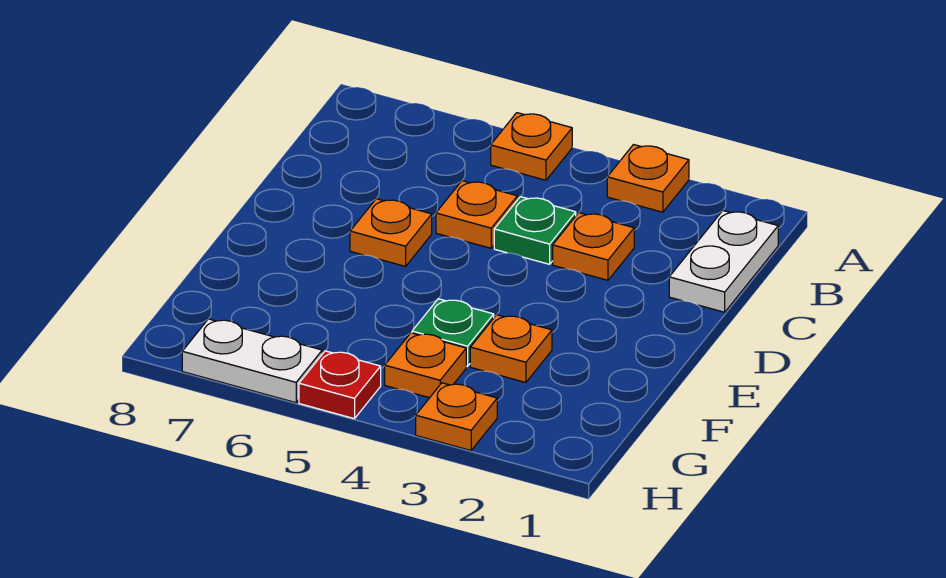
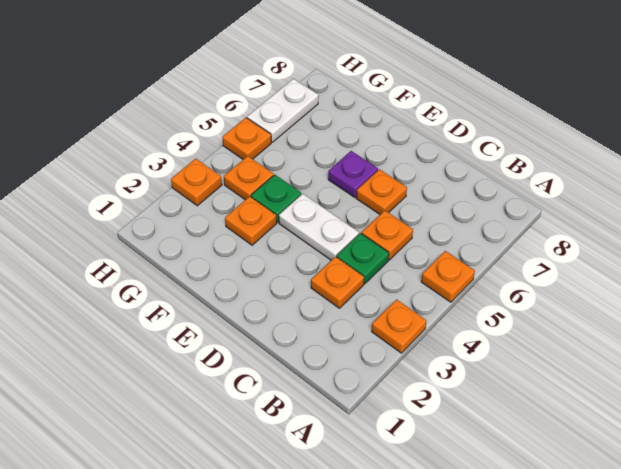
white 1x2 plate [669,211,778,312] -> white 1x2 plate moved to [279,194,359,260]
none -> purple 1x1 plate [328,151,378,198]
red 1x1 plate [299,351,381,419] -> orange 1x1 plate [222,118,271,159]

